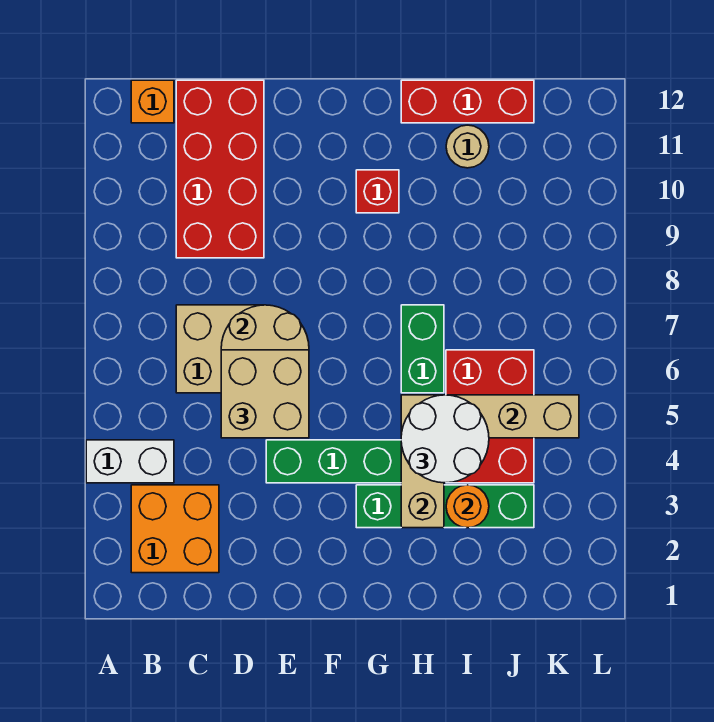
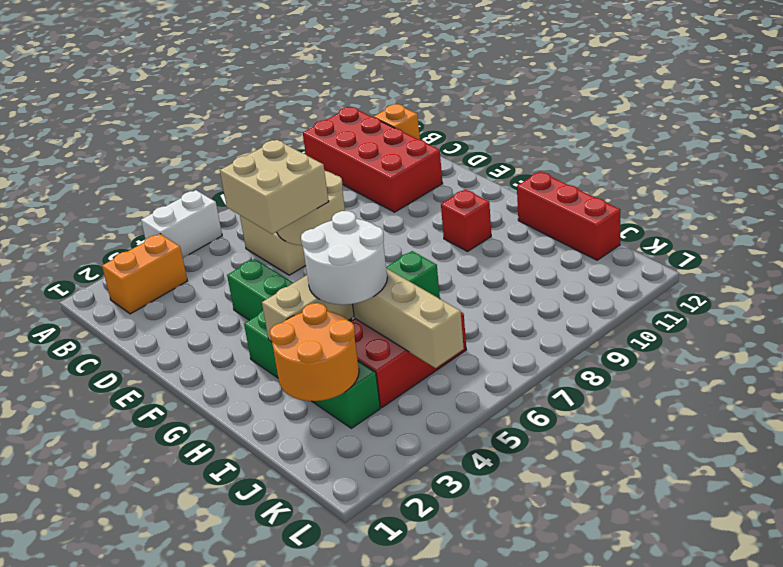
white 1x2 brick [86,440,174,483] -> white 1x2 brick turned to [141,190,222,257]
orange 2x2 brick [131,485,219,573] -> orange 1x2 brick [102,234,187,314]
red 2x4 brick [176,80,264,258] -> red 2x4 brick turned to [303,107,443,212]
orange 1x1 round brick [446,485,489,528] -> orange 2x2 round brick [270,303,359,401]
tan 1x1 round brick [446,125,489,168] -> none

